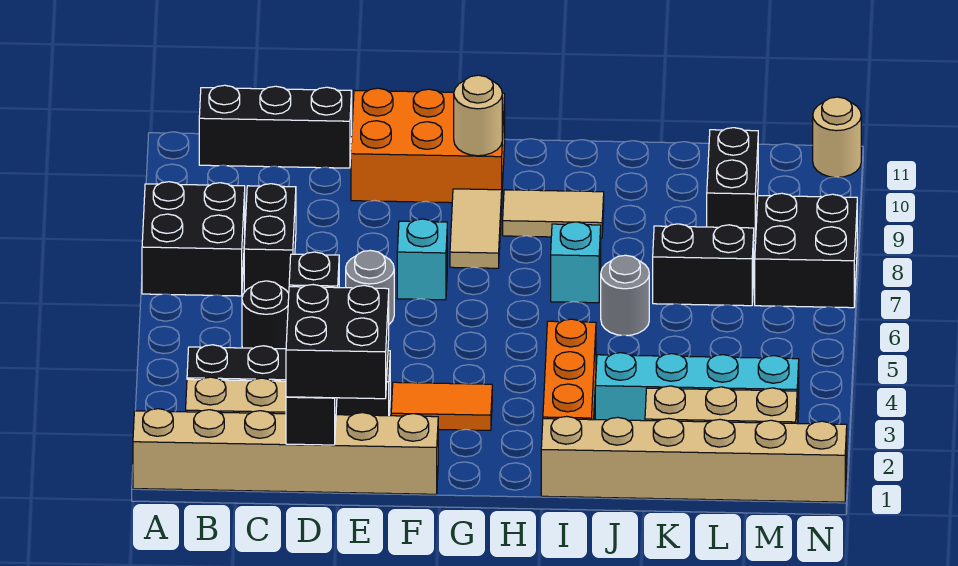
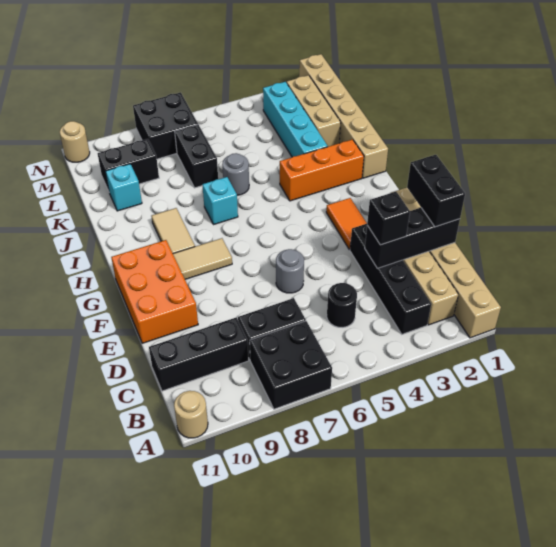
black 1x3 brick [199,85,352,168] -> black 1x3 brick turned to [149,317,249,391]
black 2x2 brick [286,285,389,399] -> black 1x2 brick [407,155,465,227]
cyan 1x1 brick [397,219,447,300] -> cyan 1x1 brick moved to [105,164,142,211]
tan 1x1 round brick [454,75,502,156] -> tan 1x1 round brick moved to [174,391,208,438]

